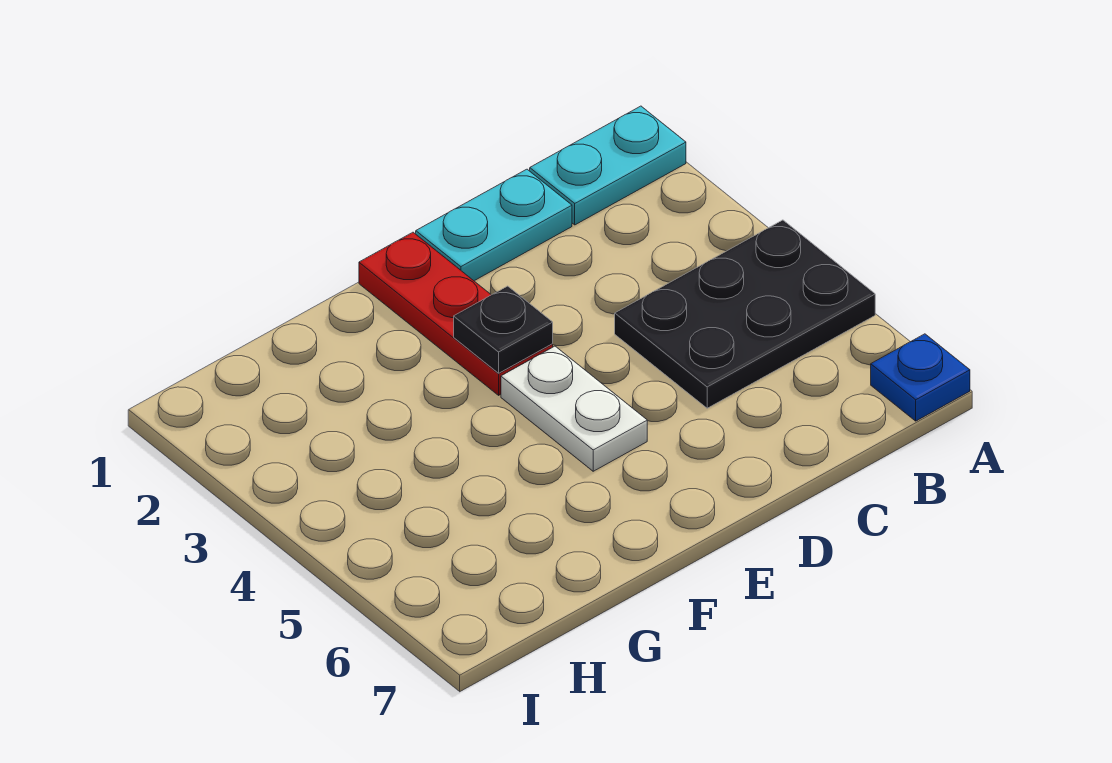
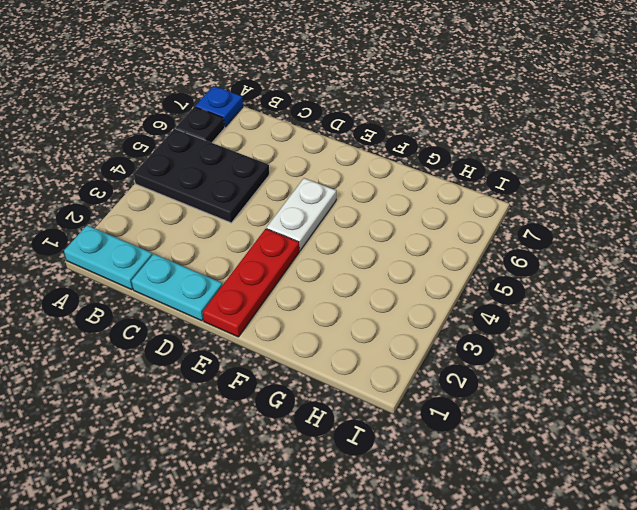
black 1x1 plate [454,286,553,373] -> black 1x1 plate moved to [176,107,225,143]

